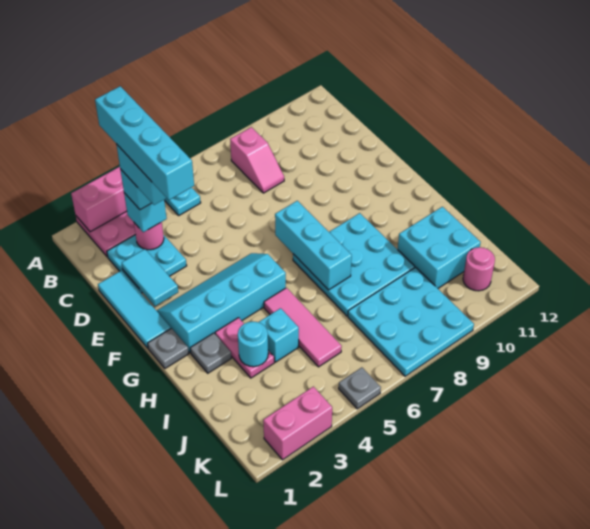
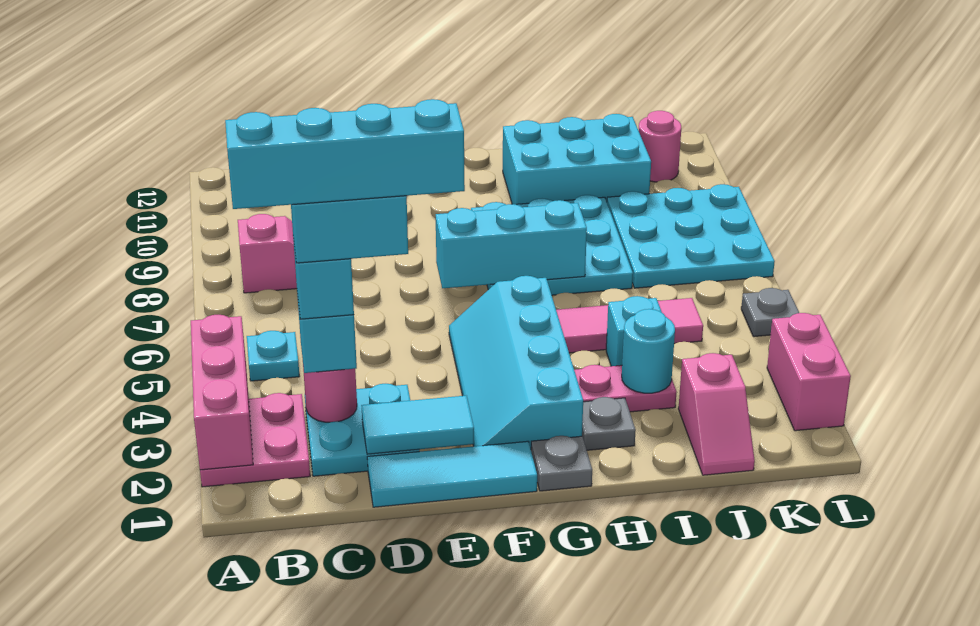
cyan 2x2 brick [398,207,481,288] -> cyan 2x3 brick [503,114,651,204]
none -> pink 1x2 slope [678,353,755,475]

